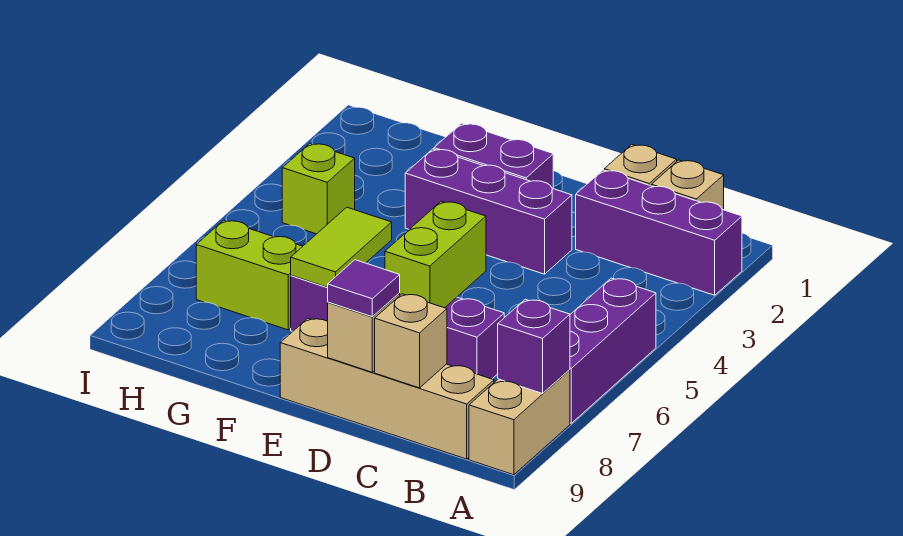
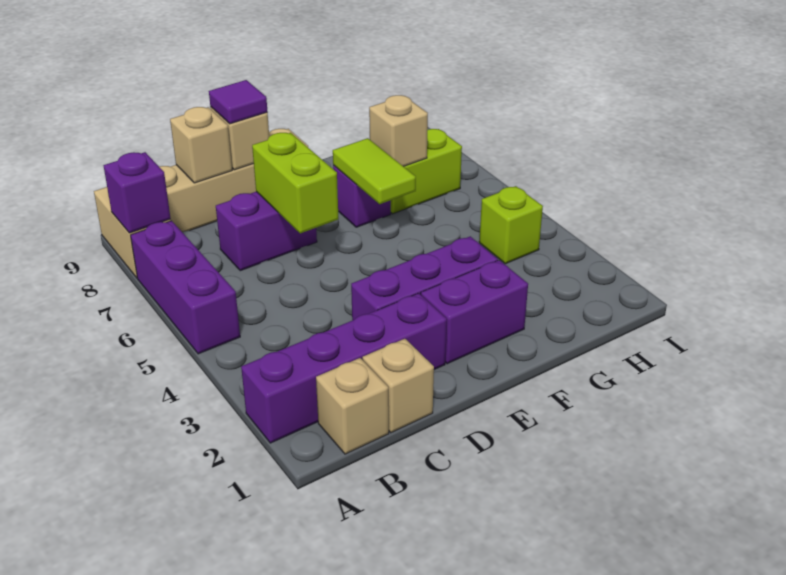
purple 1x3 brick [576,170,742,295] -> purple 1x4 brick [241,293,447,443]
none -> tan 1x1 brick [369,95,428,166]

